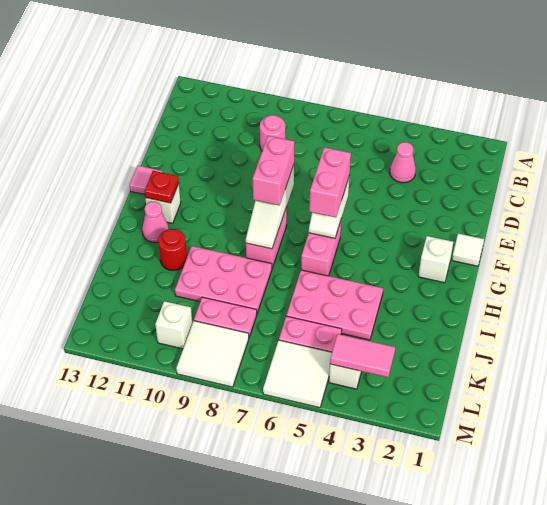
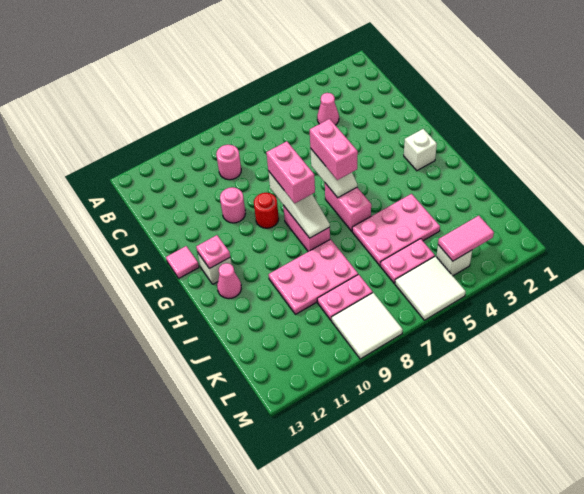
none -> pink 1x1 round brick [220,187,246,223]
white 1x1 tile [452,234,484,266] -> none
red 1x1 plate [145,171,179,203] -> pink 1x1 plate [196,235,230,269]
red 1x1 round brick [158,229,187,271] -> red 1x1 round brick moved to [254,193,279,228]
white 1x1 brick [155,301,192,349] -> none

